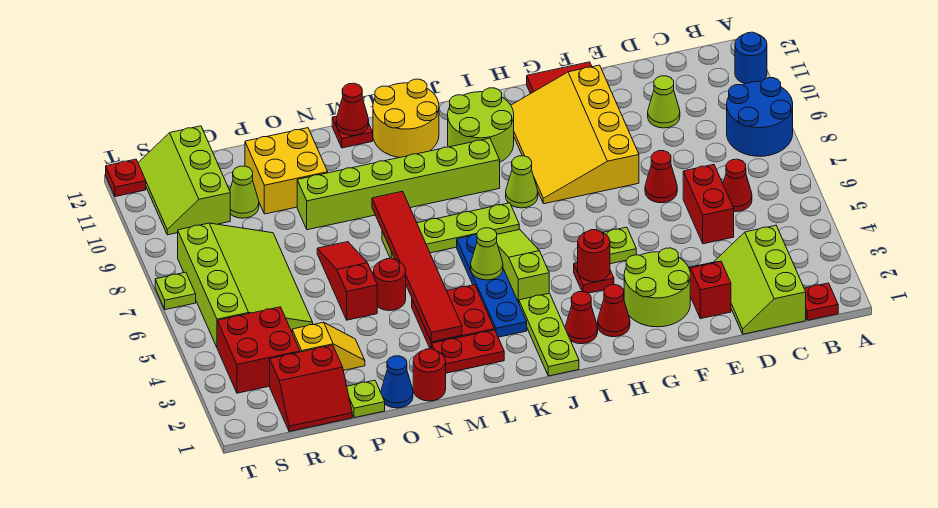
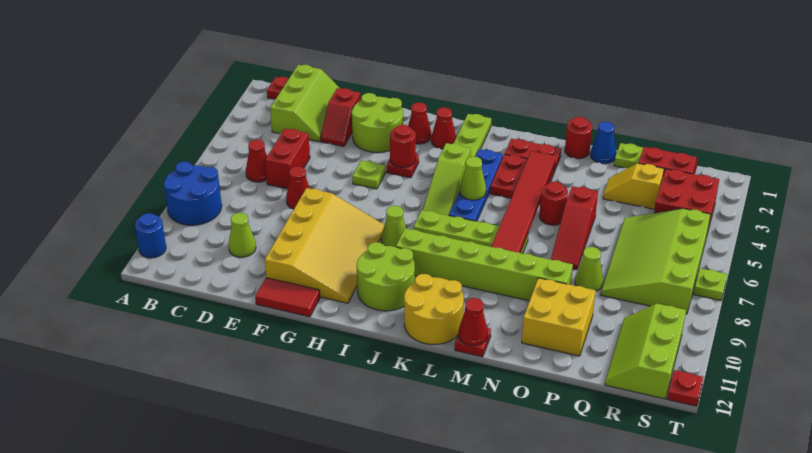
lime 1x1 cone [230,166,259,218] -> lime 1x1 cone moved to [575,247,603,291]
lime 2x3 slope [138,126,230,235] -> lime 2x3 slope turned to [605,304,686,399]

